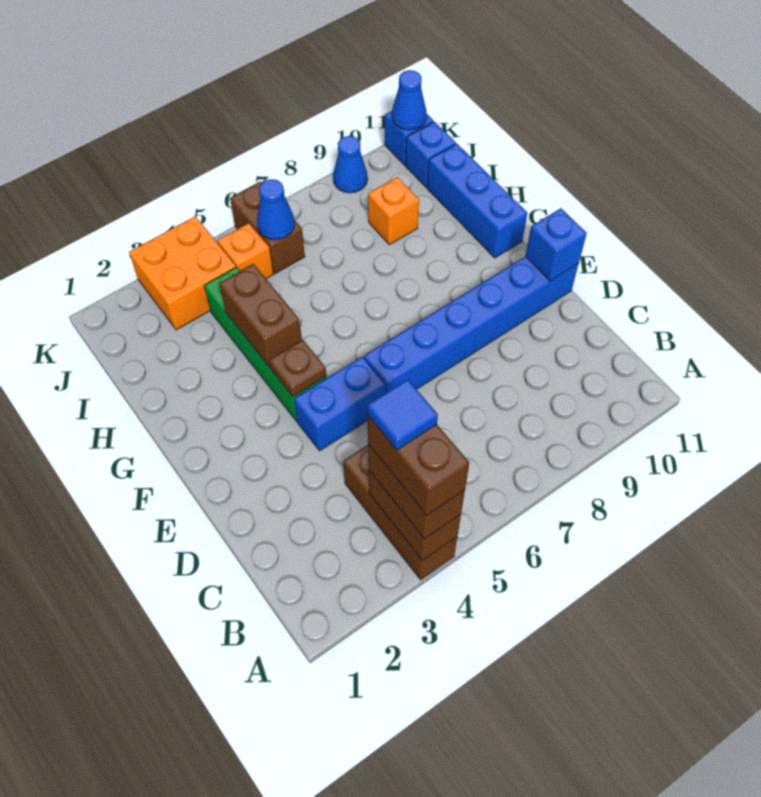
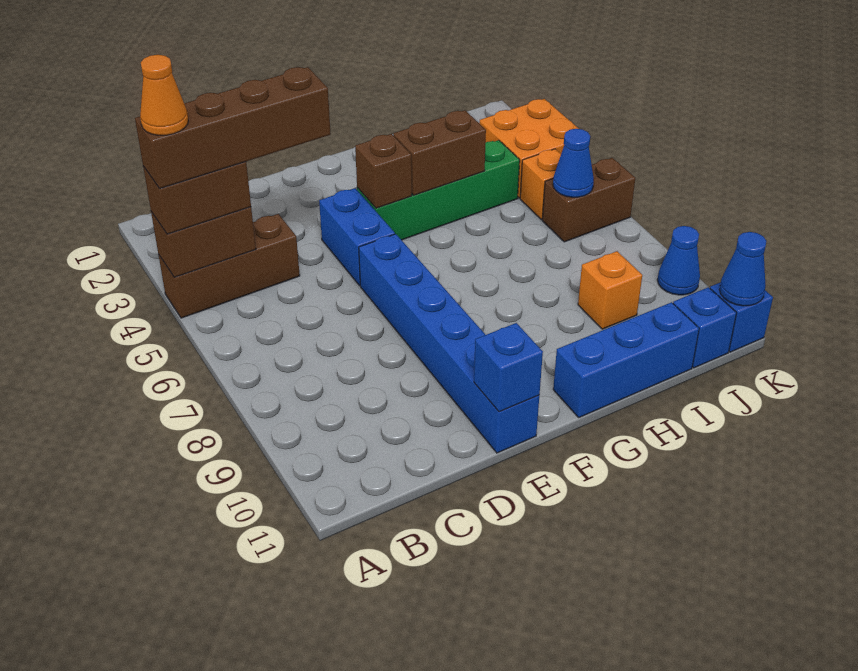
brown 1x2 brick [367,415,469,515] -> brown 1x4 brick [135,67,331,188]
none -> orange 1x1 cone [140,55,188,135]
blue 1x1 tile [367,379,438,450] -> none
brown 1x1 plate [269,340,326,396] -> brown 1x1 brick [355,134,412,208]

